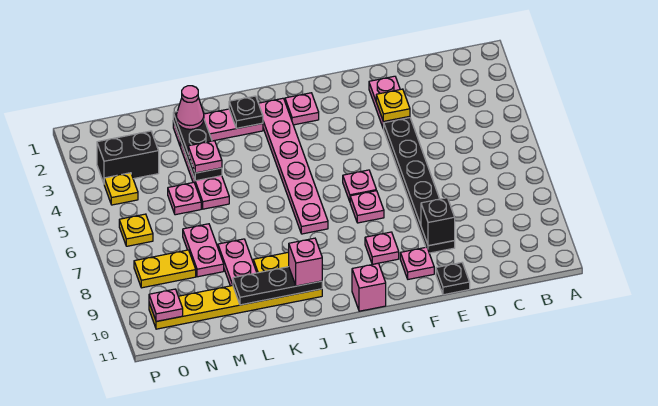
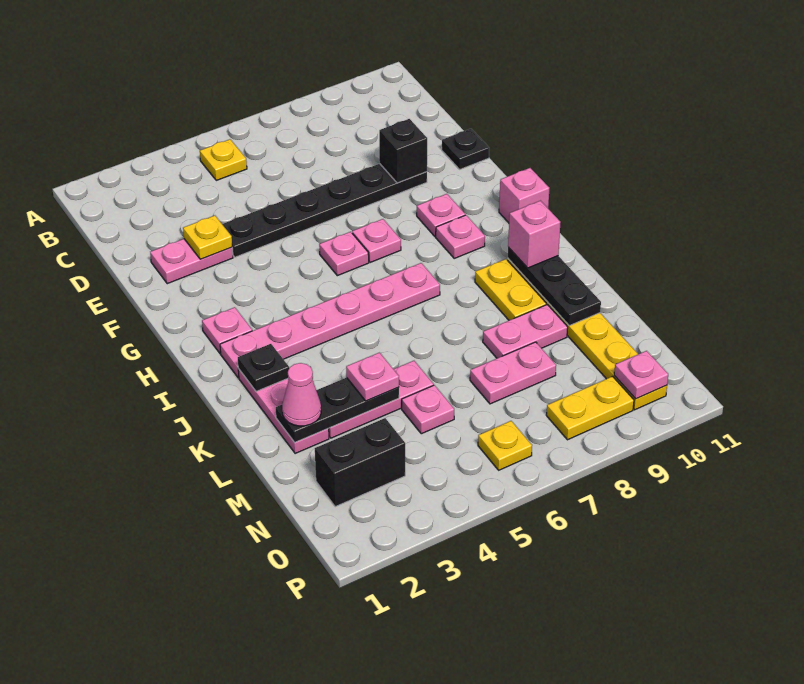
pink 1x1 plate [400,247,434,279] -> pink 1x1 plate moved to [436,215,485,258]
black 1x2 brick [97,131,159,183] -> black 1x2 brick turned to [315,418,405,507]
yellow 1x2 plate [134,250,196,288] -> yellow 1x2 plate turned to [546,376,634,440]
yellow 1x1 plate [104,173,138,205] -> yellow 1x1 plate moved to [200,139,247,180]

